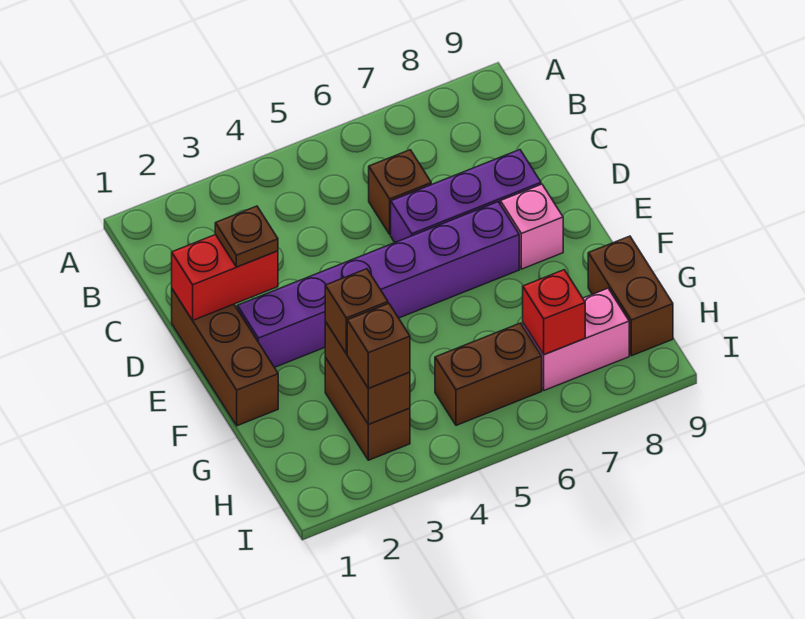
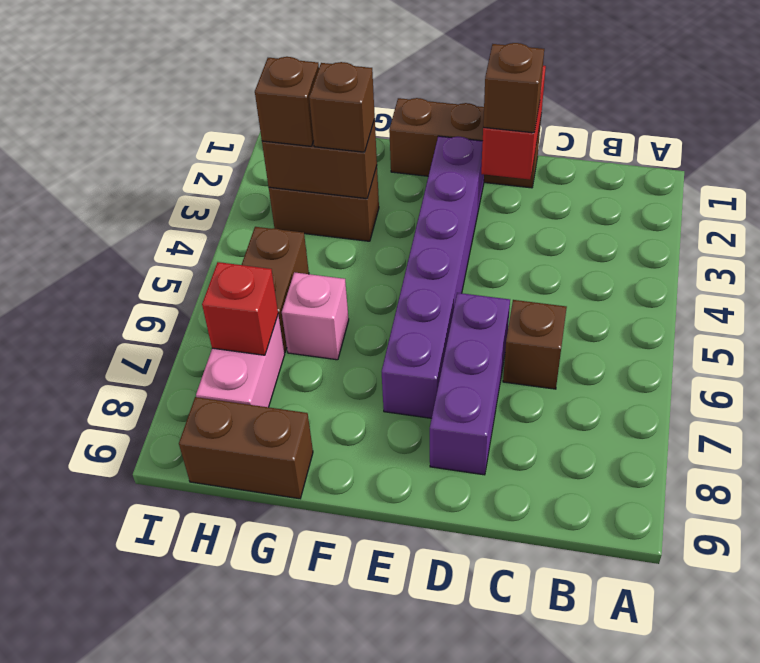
brown 1x1 plate [215,206,278,267] -> brown 1x1 brick [483,43,544,133]
pink 1x1 brick [500,184,563,269] -> pink 1x1 brick moved to [282,272,349,360]

